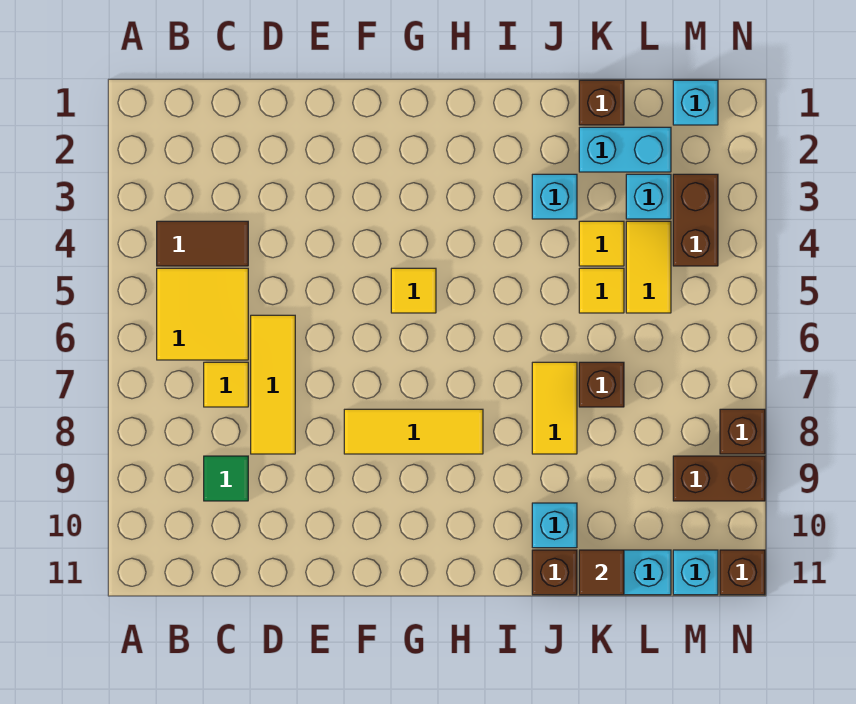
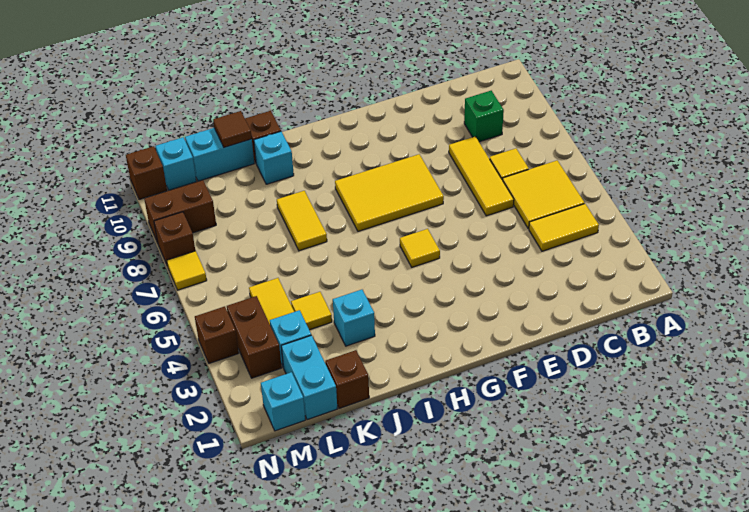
brown 1x2 tile [157,221,248,266] -> yellow 1x2 tile [529,204,599,251]
green 1x1 tile [204,456,248,501] -> green 1x1 brick [464,91,504,142]
yellow 1x3 tile [344,409,483,454] -> yellow 2x3 tile [335,154,444,231]
cyan 1x2 brick [579,127,671,172] -> cyan 1x2 brick turned to [281,335,337,420]
yellow 1x1 tile [579,268,624,313] -> yellow 1x1 tile moved to [167,251,207,290]
brown 1x1 brick [579,362,624,407] -> brown 1x1 brick moved to [195,306,239,363]

